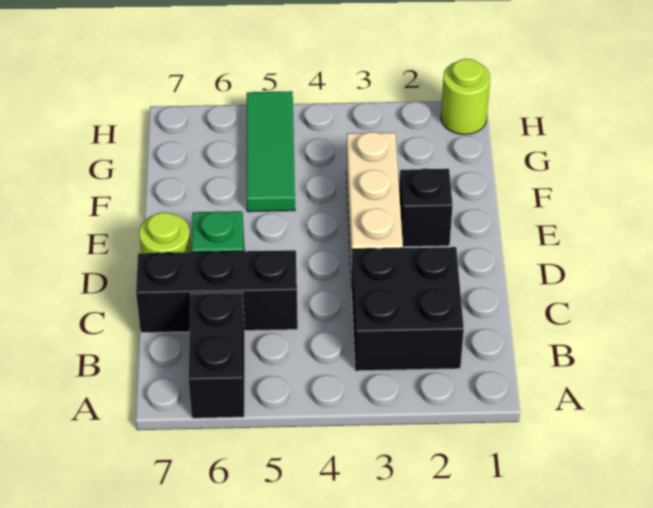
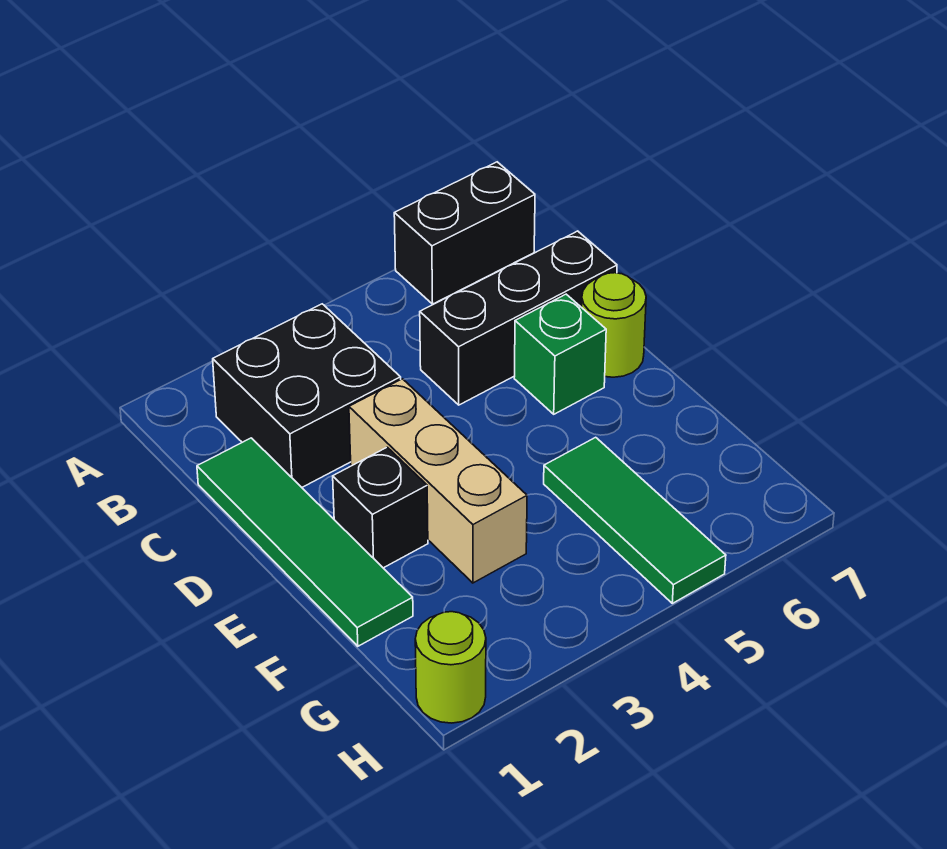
black 1x2 brick [189,293,245,418] -> black 1x2 brick turned to [394,162,535,304]
none -> green 1x4 tile [197,438,413,646]

